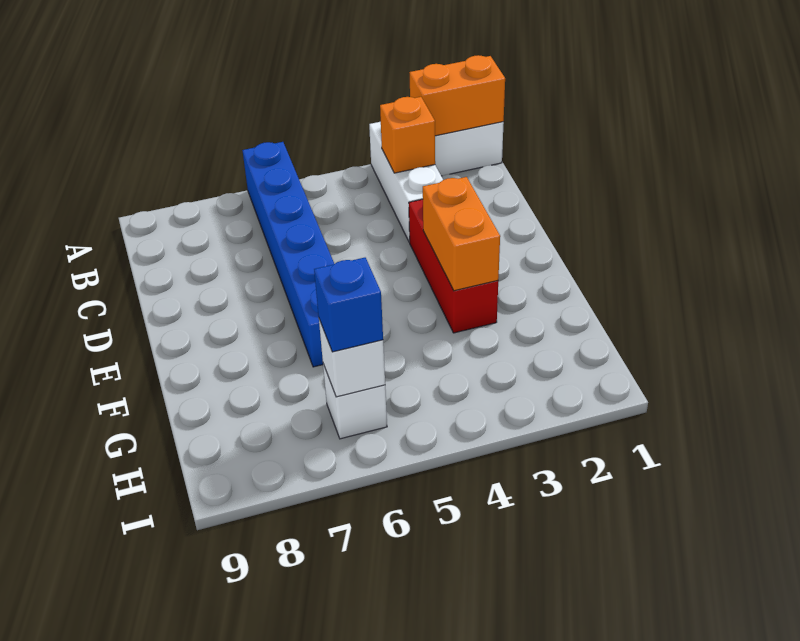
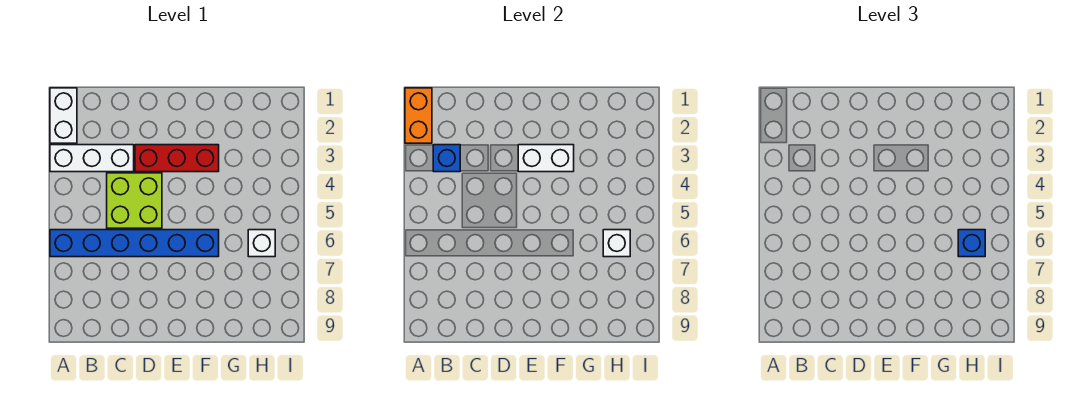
orange 1x1 brick [380,97,435,173] -> blue 1x1 brick [433,145,460,172]
none -> lime 2x2 brick [107,173,162,228]
orange 1x2 brick [423,177,500,291] -> white 1x2 brick [518,145,574,172]

